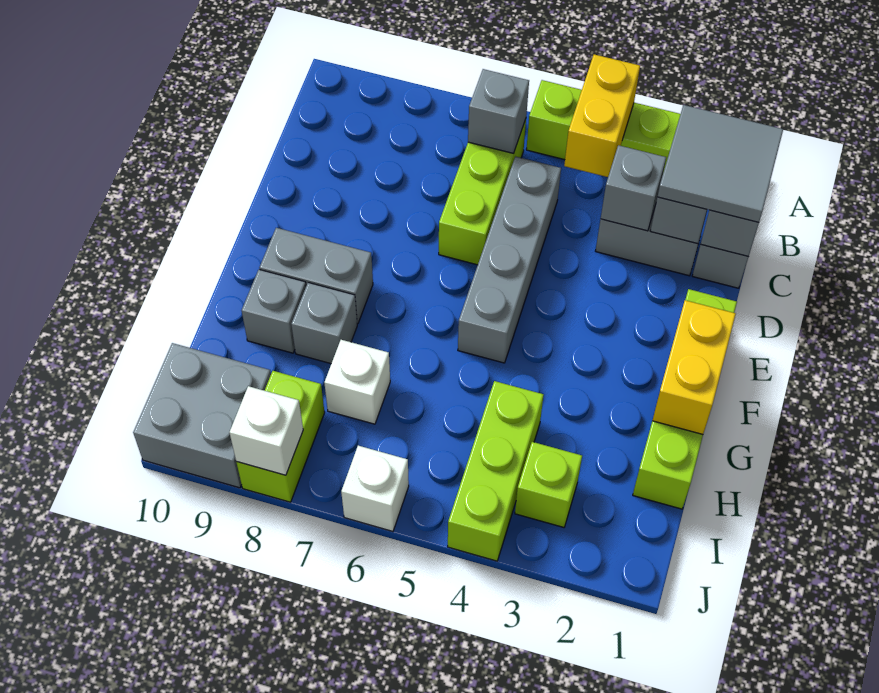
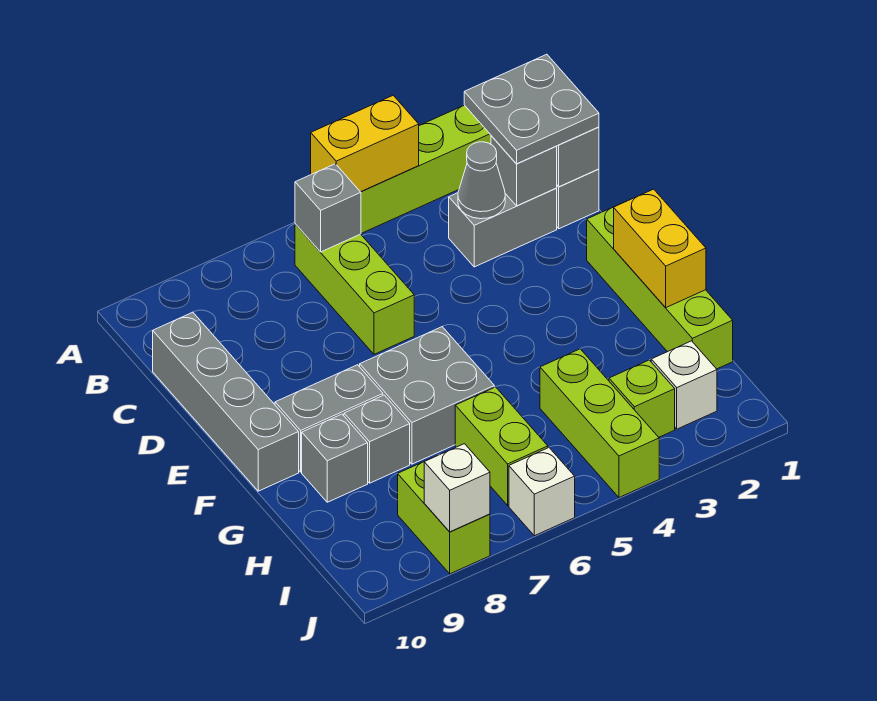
yellow 1x2 brick [564,54,640,177] -> yellow 1x2 brick turned to [311,96,419,192]
grey 2x2 tile [657,105,783,222] -> grey 2x2 plate [464,54,599,164]
grey 1x1 brick [601,145,666,231] -> grey 1x1 cone [458,142,505,219]
grey 1x4 brick [458,157,561,363] -> grey 1x4 brick moved to [153,312,299,491]
none -> lime 1x2 brick [455,387,548,505]
white 1x1 brick [324,340,390,424] -> white 1x1 brick moved to [651,341,717,429]
grey 2x2 brick [133,343,271,488] -> grey 2x2 brick moved to [360,327,494,464]

